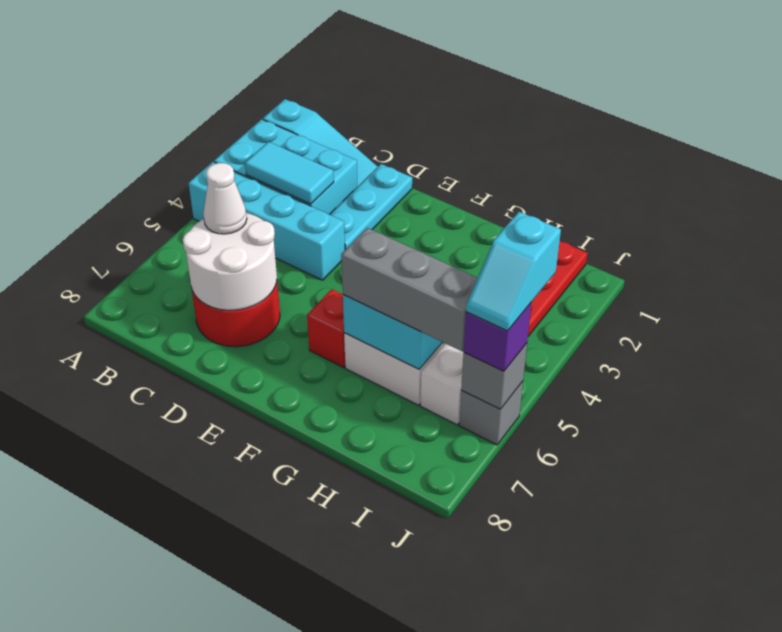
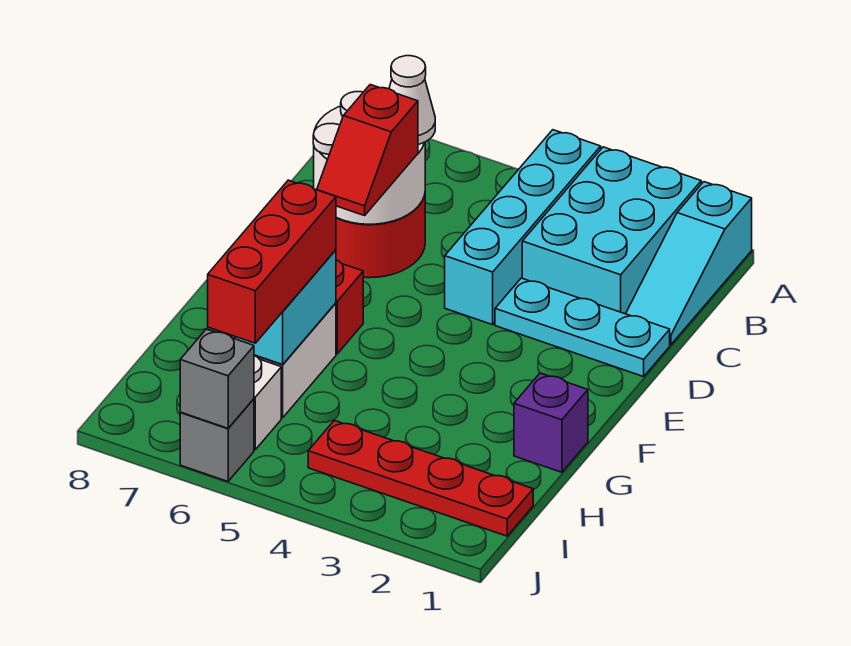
cyan 1x2 tile [245,142,334,204] -> none
none -> red 1x2 slope [317,85,418,216]
grey 1x3 brick [341,228,477,351] -> red 1x3 brick [208,180,336,343]
cyan 1x2 slope [466,212,561,331] -> none
purple 1x1 brick [464,303,531,371] -> purple 1x1 brick moved to [514,373,588,472]

